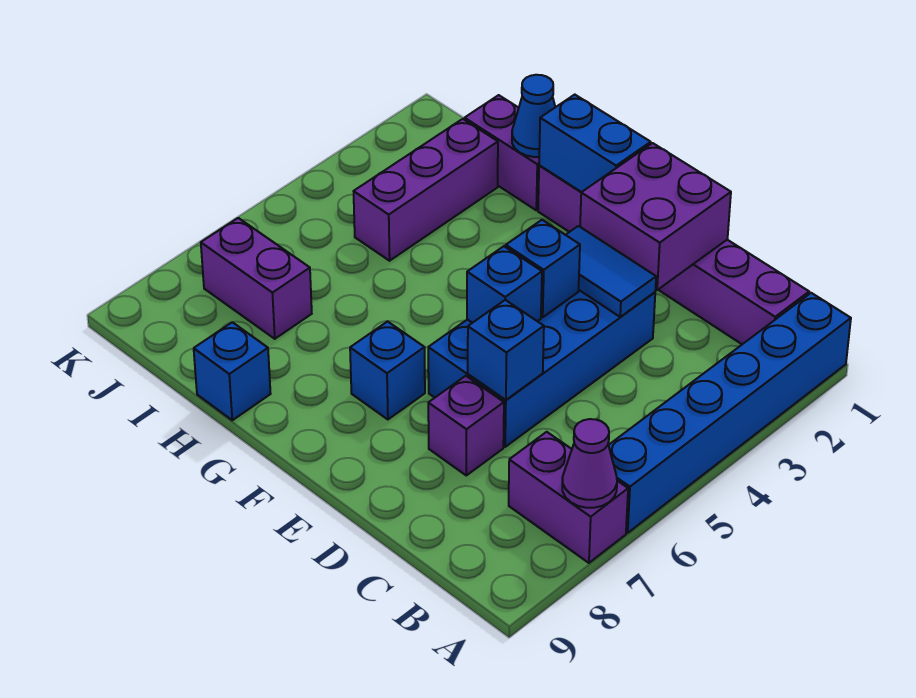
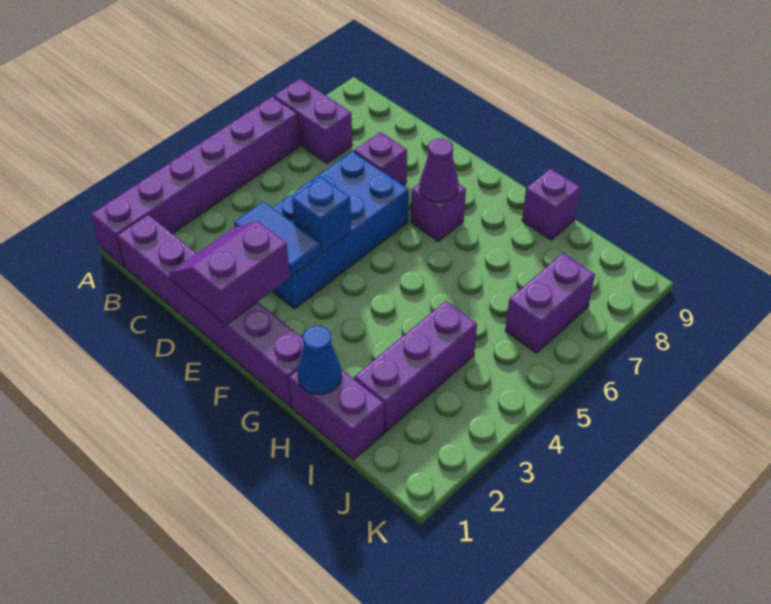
blue 1x6 brick [609,293,851,533] -> purple 1x6 brick [91,97,300,266]
purple 1x1 cone [562,419,617,508] -> purple 1x1 cone moved to [420,138,458,202]
purple 2x2 brick [580,143,731,290] -> purple 2x2 slope [169,221,290,325]
blue 1x1 brick [468,300,544,400] -> none
blue 1x1 brick [467,246,542,323] -> none
blue 1x2 brick [539,95,651,192] -> none
blue 1x1 brick [350,322,425,419] -> purple 1x1 brick [411,183,466,241]
blue 1x1 brick [194,322,271,420] -> purple 1x1 brick [522,169,580,240]
purple 1x2 brick [201,218,312,339] -> purple 1x2 brick turned to [505,253,595,353]

